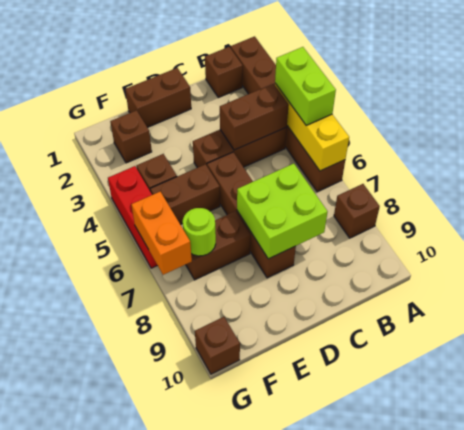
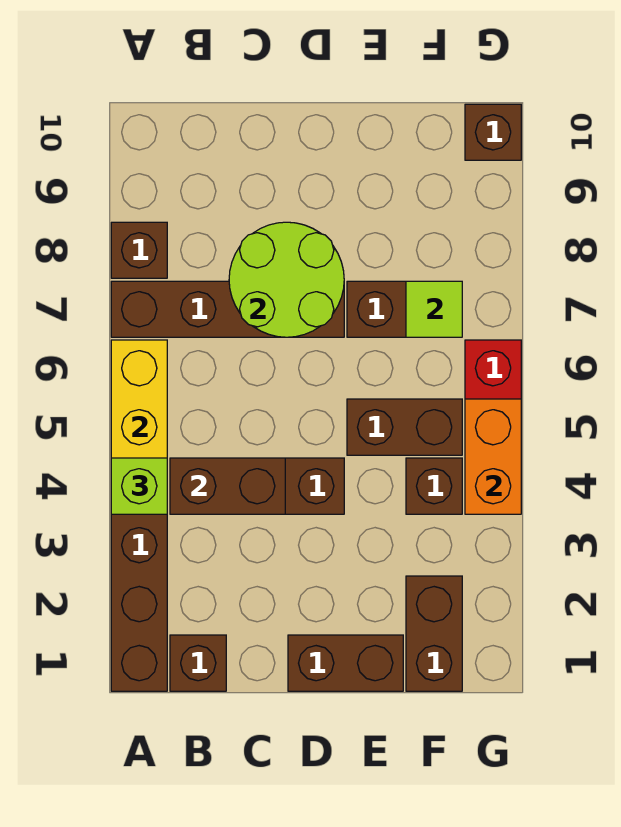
lime 1x2 brick [275,47,336,125] -> lime 1x1 brick [111,458,167,514]
lime 2x2 brick [237,164,327,259] -> lime 2x2 round brick [229,222,344,337]
brown 1x4 brick [207,152,296,278] -> brown 1x4 brick turned to [111,281,344,337]
brown 1x1 brick [110,110,152,163] -> brown 1x2 brick [406,576,462,691]
lime 1x1 round brick [183,208,216,256] -> lime 1x1 tile [406,281,462,337]
orange 1x2 brick [131,191,192,275] -> orange 1x2 brick moved to [465,399,521,514]

